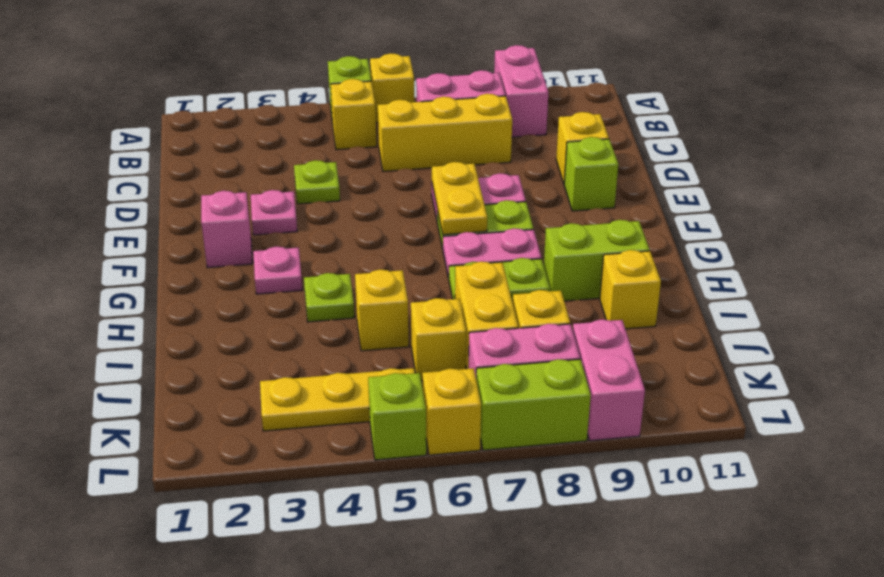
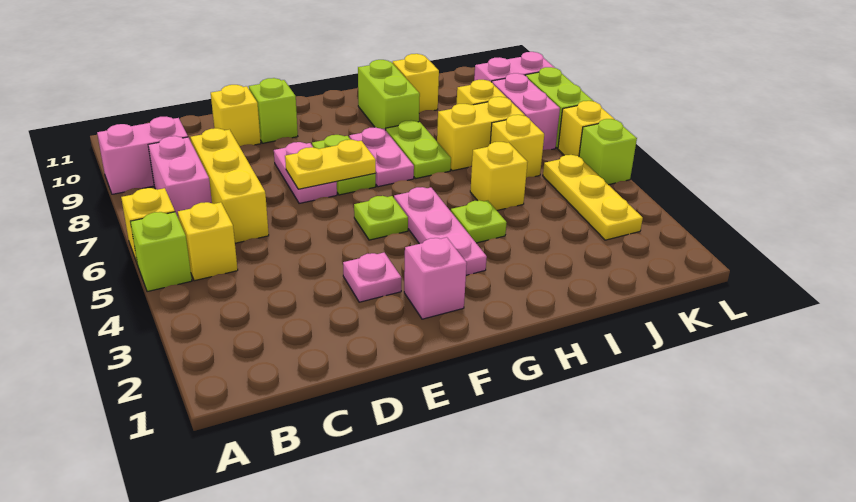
lime 1x1 plate [294,160,340,204] -> lime 1x1 plate moved to [354,196,408,240]
pink 1x1 plate [253,247,302,294] -> pink 1x3 plate [394,187,487,275]

